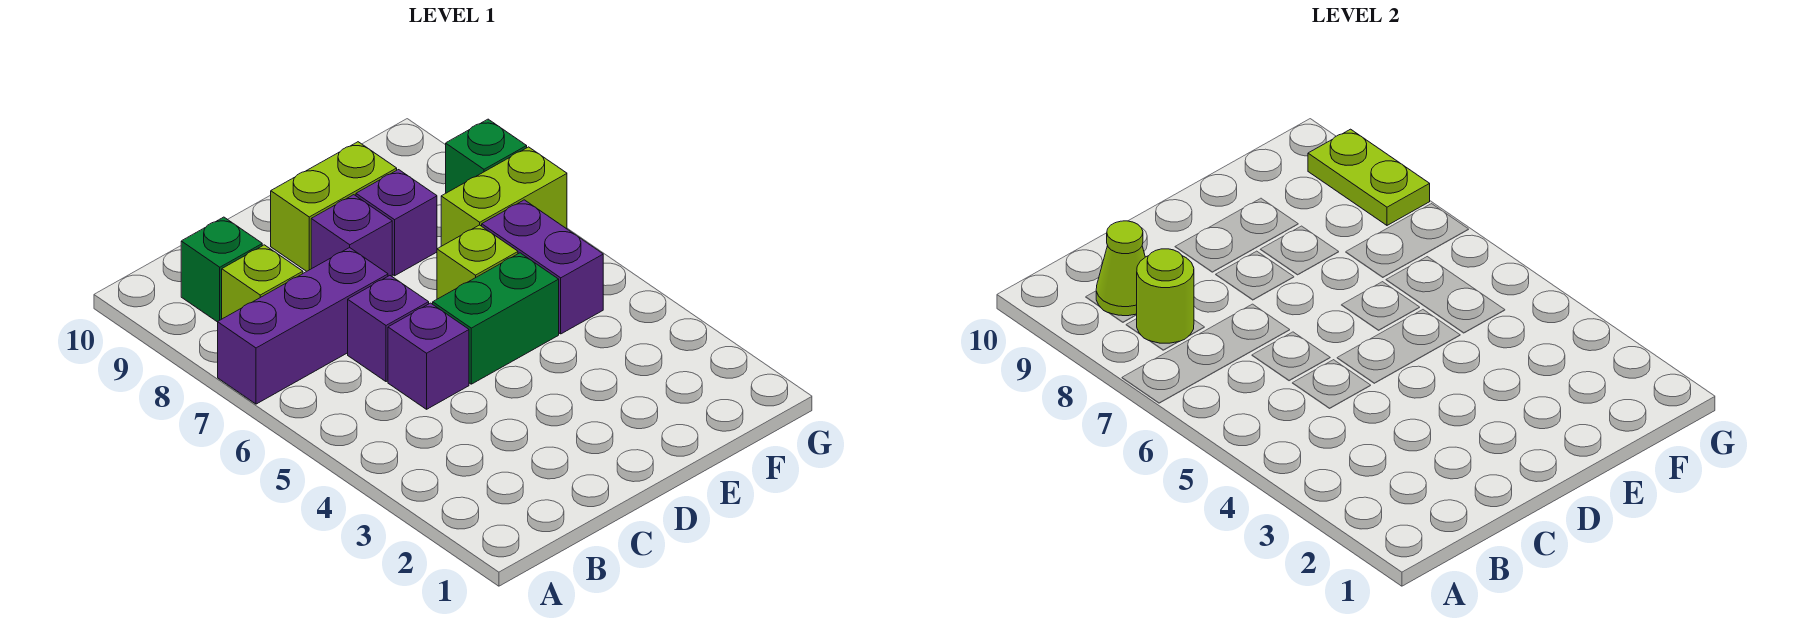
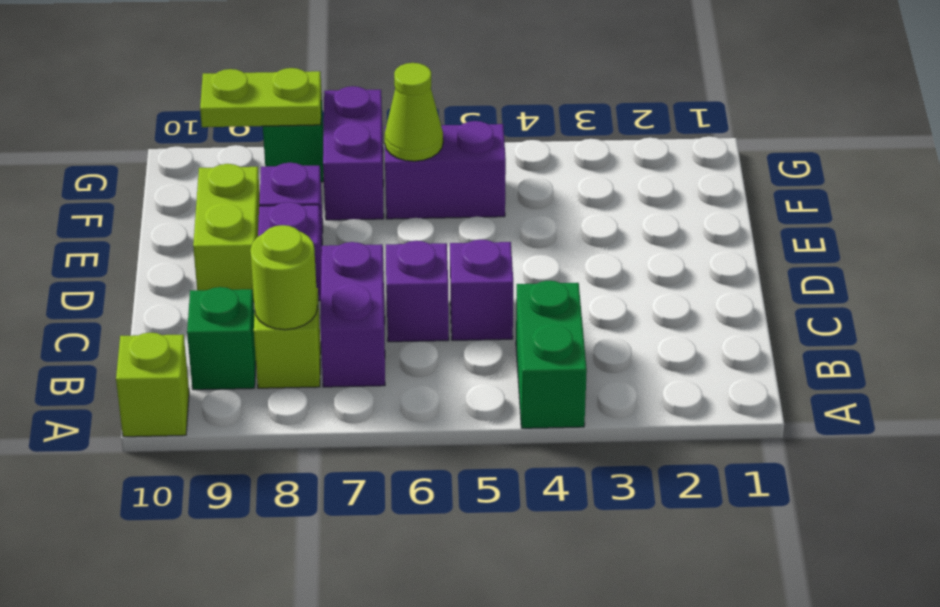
purple 1x3 brick [218,248,388,404] -> purple 1x2 brick [320,242,385,387]
lime 1x1 cone [1096,221,1145,316] -> lime 1x1 cone moved to [385,63,443,161]
green 1x2 brick [433,253,559,384] -> green 1x2 brick moved to [516,281,587,428]
lime 1x1 brick [437,225,518,299] -> lime 1x1 brick moved to [116,333,189,437]
lime 1x2 brick [441,147,567,246] -> purple 1x2 brick [323,86,384,220]

